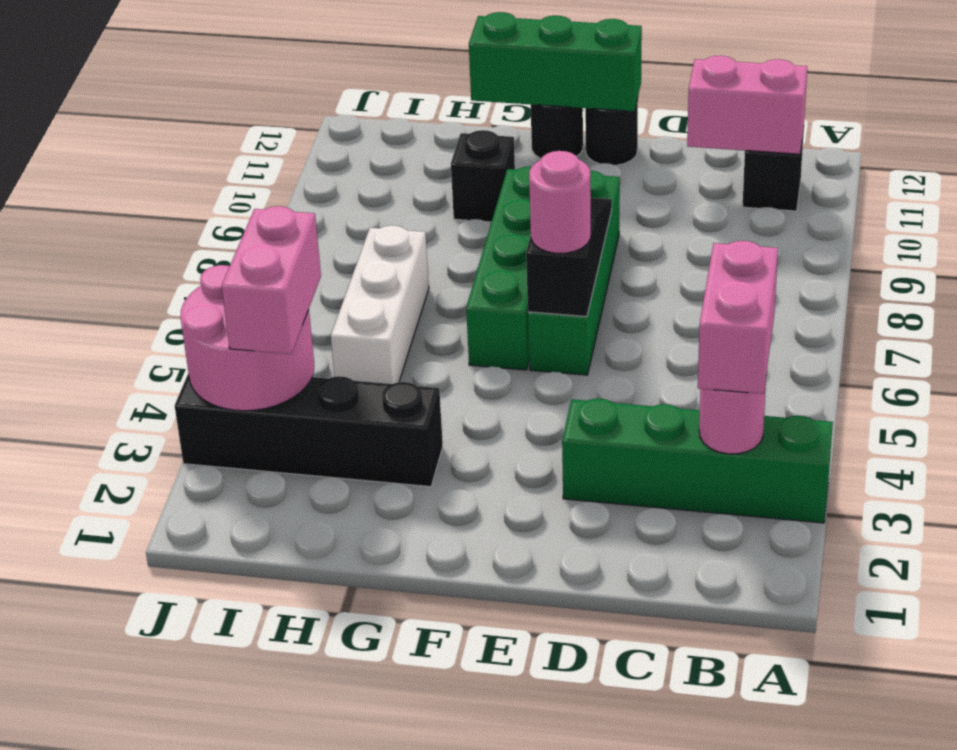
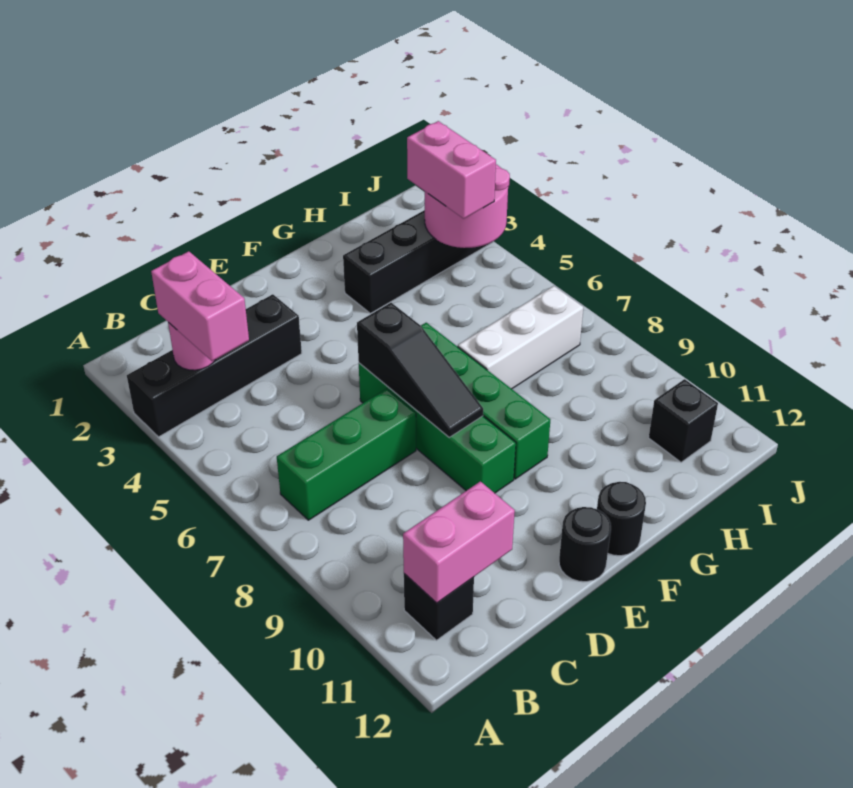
green 1x4 brick [562,399,833,523] -> black 1x4 brick [127,294,302,437]
pink 1x1 round brick [529,151,591,253] -> none
green 1x3 brick [469,12,642,111] -> green 1x3 brick moved to [277,389,416,520]
black 1x1 brick [451,130,515,222] -> black 1x1 brick moved to [649,379,718,462]
white 1x3 brick [331,225,429,384] -> white 1x3 brick turned to [458,286,583,389]

